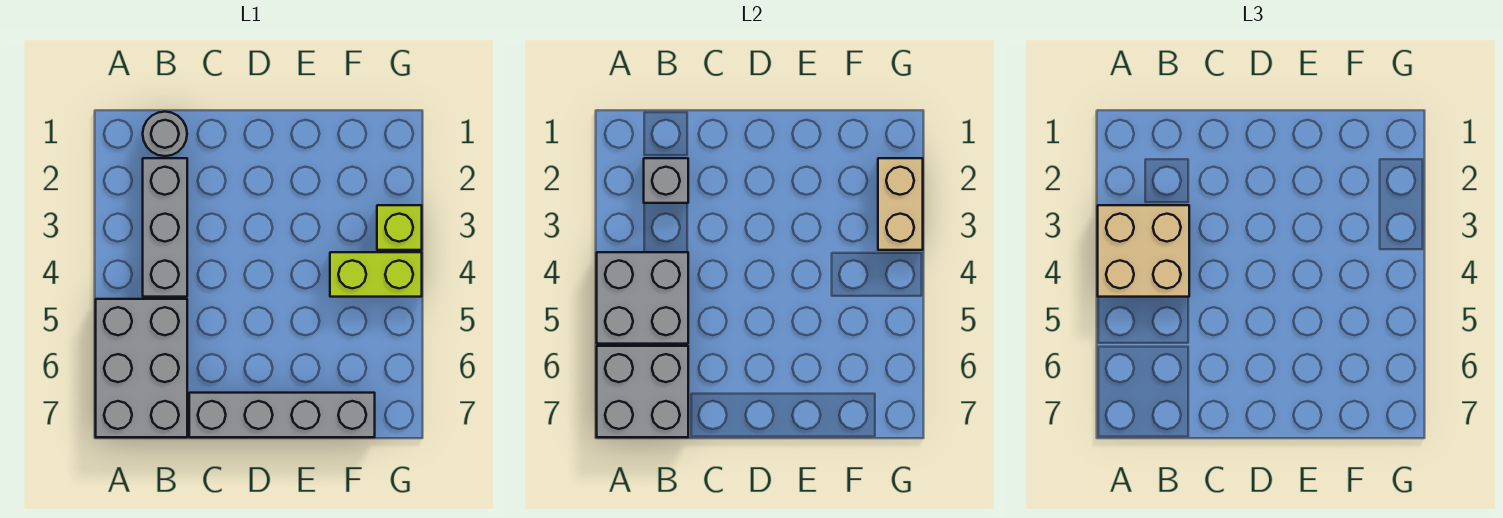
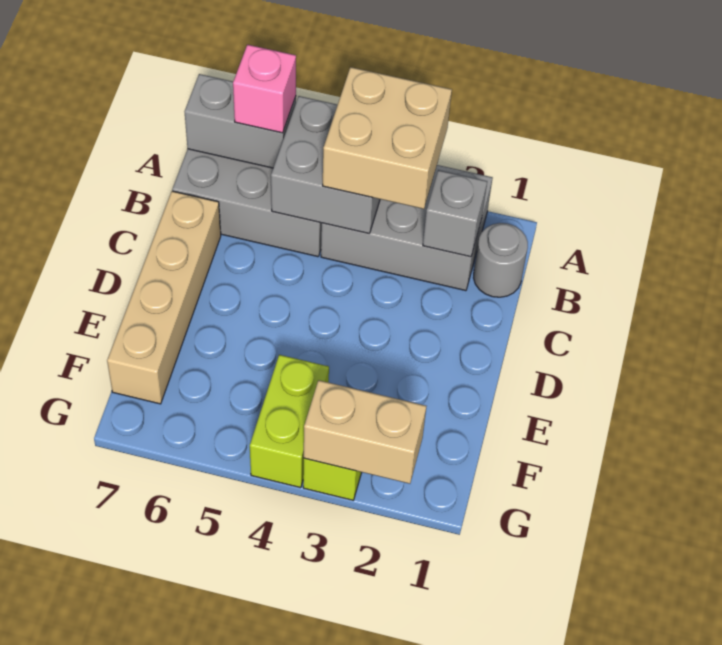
grey 2x2 brick [597,346,688,437] -> grey 1x2 brick [184,74,296,168]
none -> pink 1x1 brick [233,45,296,133]
grey 1x3 brick [143,158,187,297] -> grey 2x3 brick [321,165,493,291]
grey 1x4 brick [189,393,375,437] -> tan 1x4 brick [107,191,221,404]

